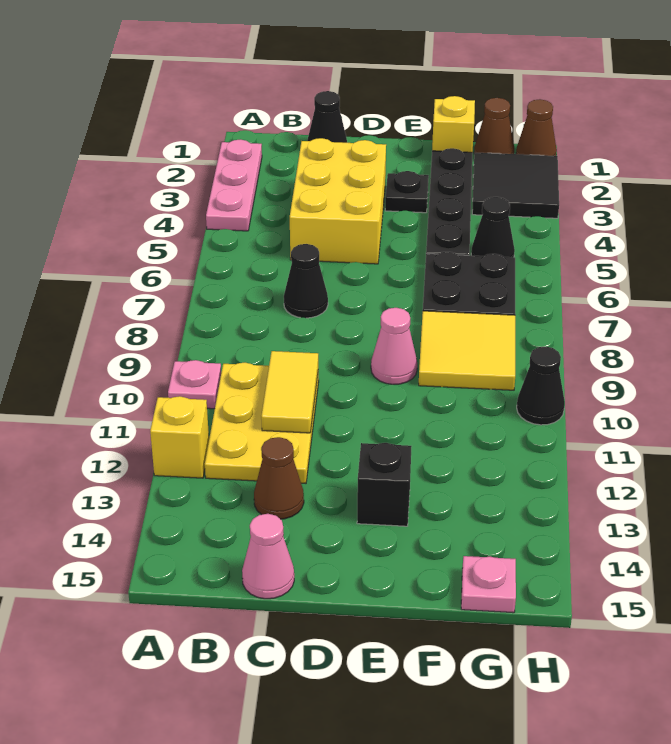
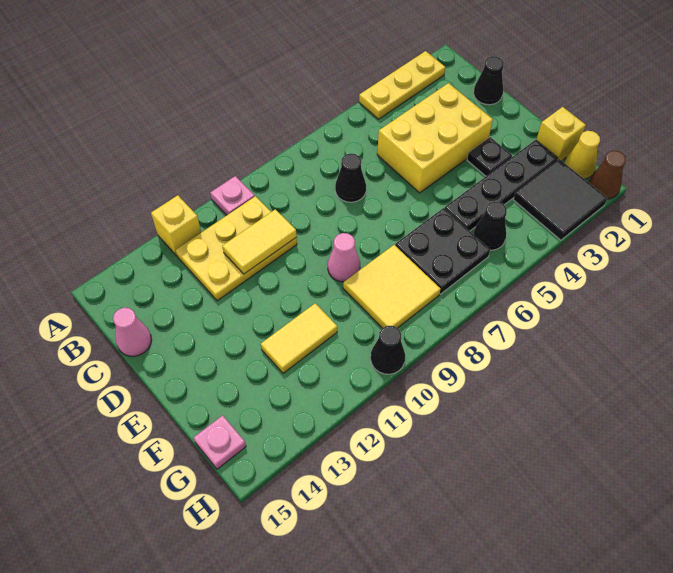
pink 1x3 plate [206,139,262,231] -> yellow 1x3 plate [359,51,445,119]
brown 1x1 cone [254,437,304,519] -> none
black 1x1 brick [357,443,411,526] -> none
none -> yellow 1x2 tile [261,303,337,373]
brown 1x1 cone [474,98,514,154] -> yellow 1x1 cone [565,131,600,179]

